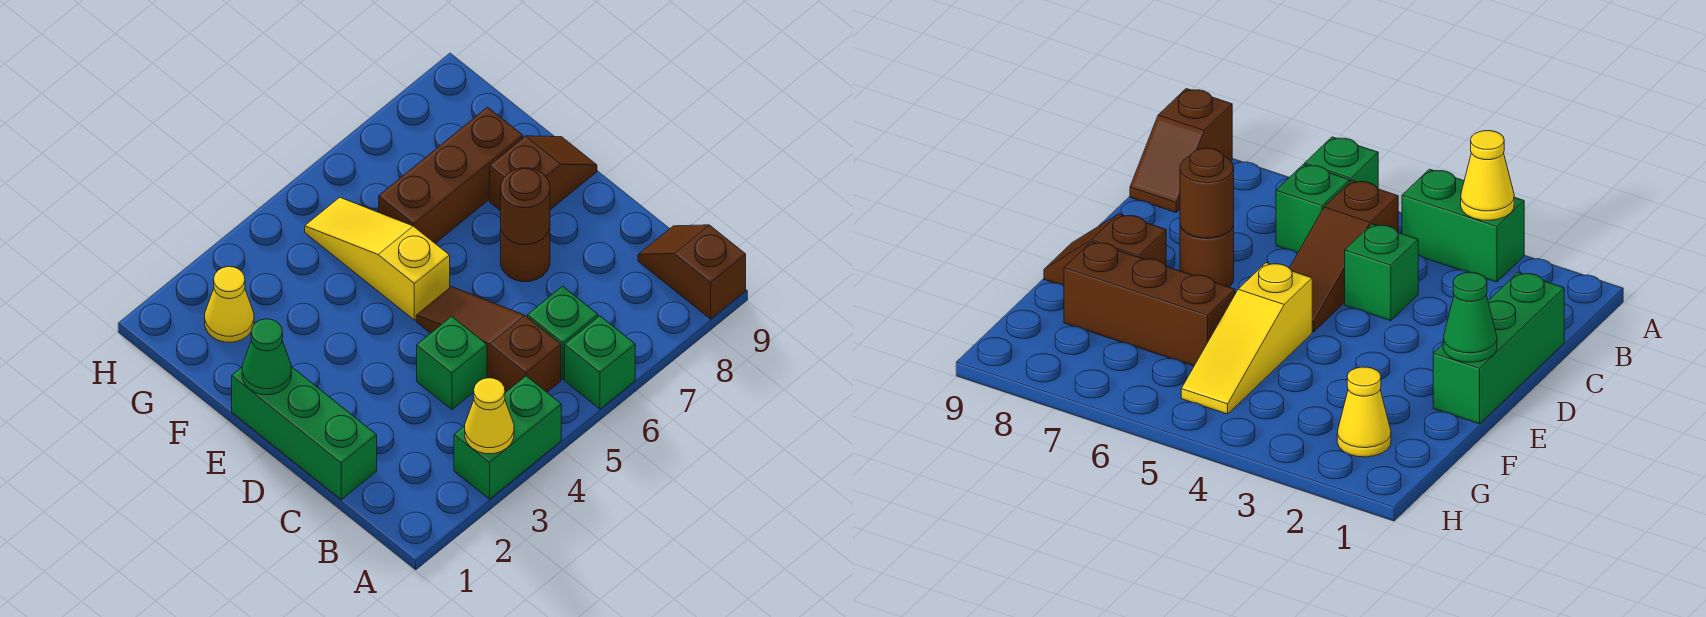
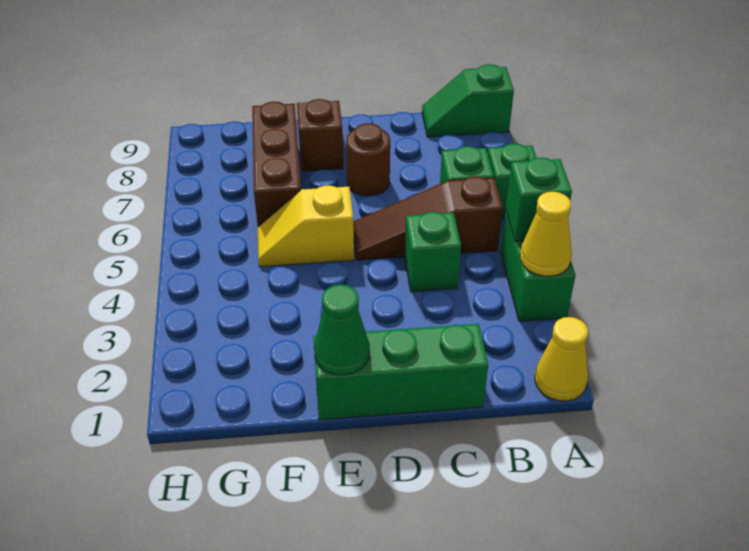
none -> green 1x1 brick [506,158,572,241]
brown 1x2 slope [638,225,746,319] -> green 1x2 slope [422,64,514,137]
brown 1x1 round brick [501,168,550,244] -> none
yellow 1x3 slope [305,197,450,320] -> yellow 1x2 slope [258,186,354,267]
yellow 1x1 cone [205,267,254,342] -> yellow 1x1 cone moved to [535,317,588,401]

